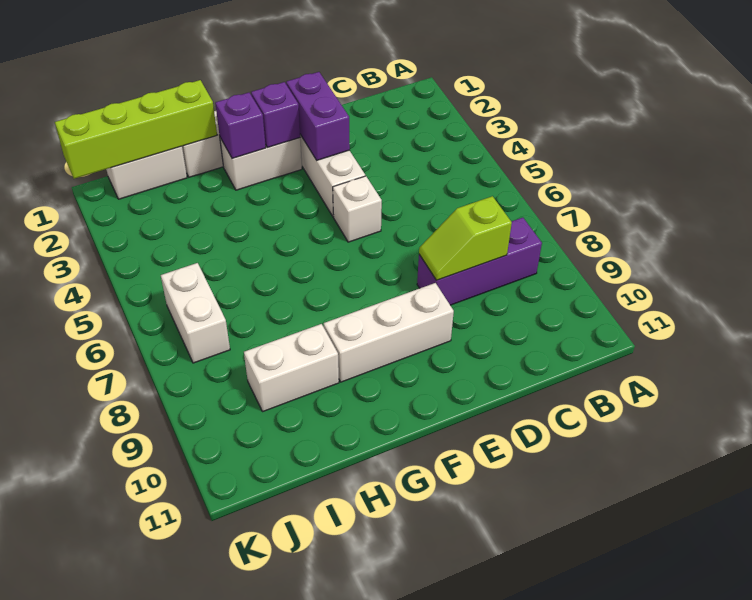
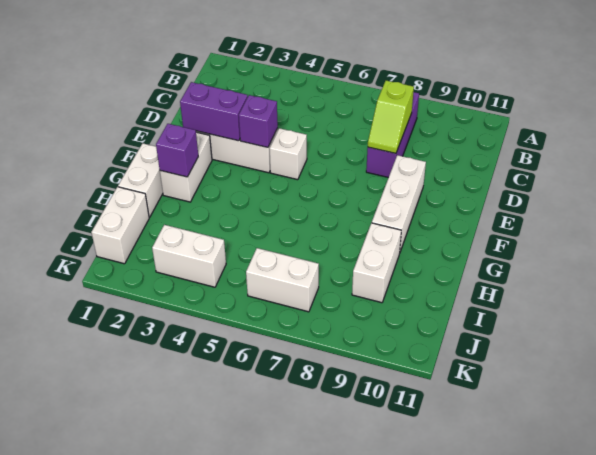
purple 1x1 brick [251,82,300,147] -> purple 1x1 brick moved to [239,95,278,147]
lime 1x4 brick [55,80,217,179] -> none
none -> white 1x2 brick [152,225,226,287]

